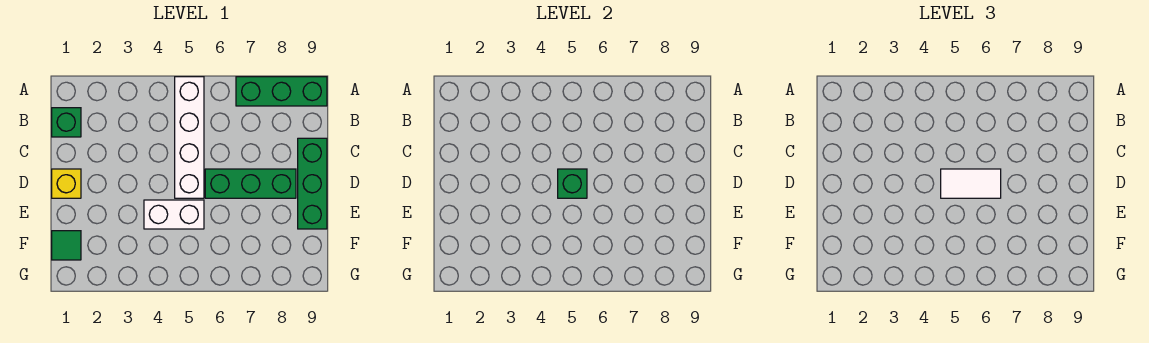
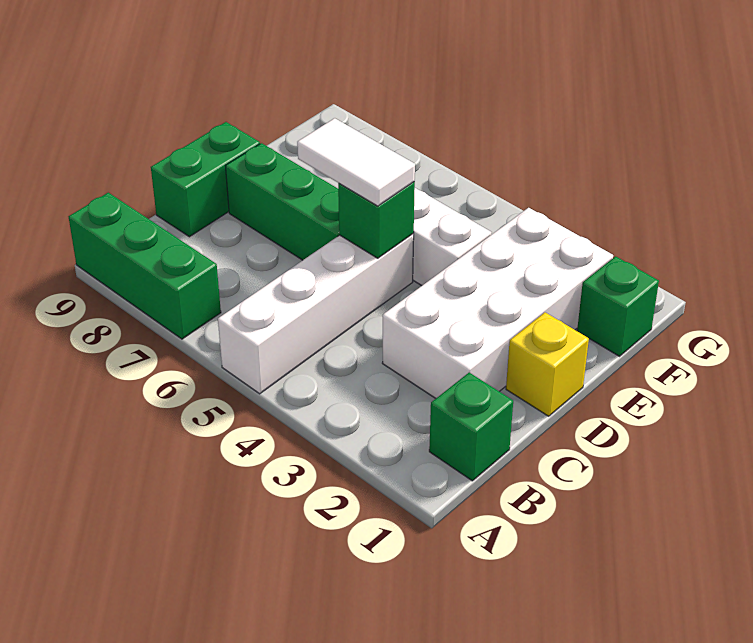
none -> white 2x4 brick [382,208,613,398]
green 1x3 brick [298,138,327,229] -> green 1x2 brick [151,122,260,237]
green 1x1 tile [52,231,81,260] -> green 1x1 brick [577,256,659,356]

